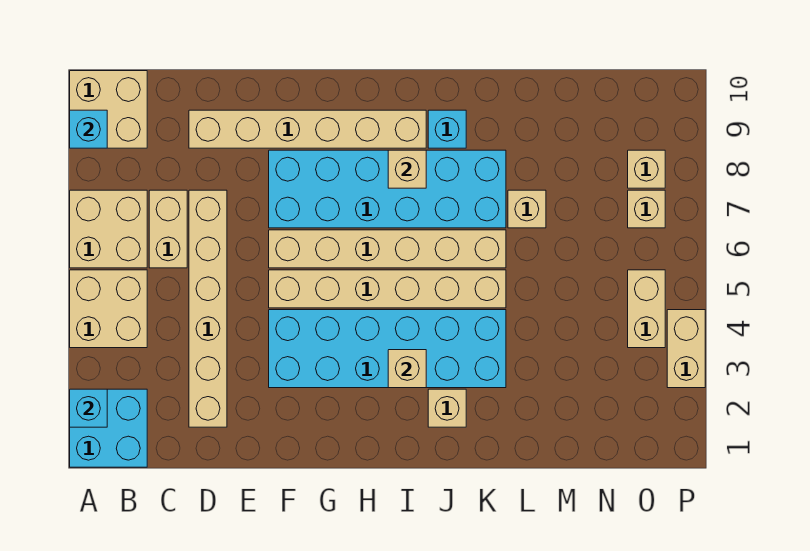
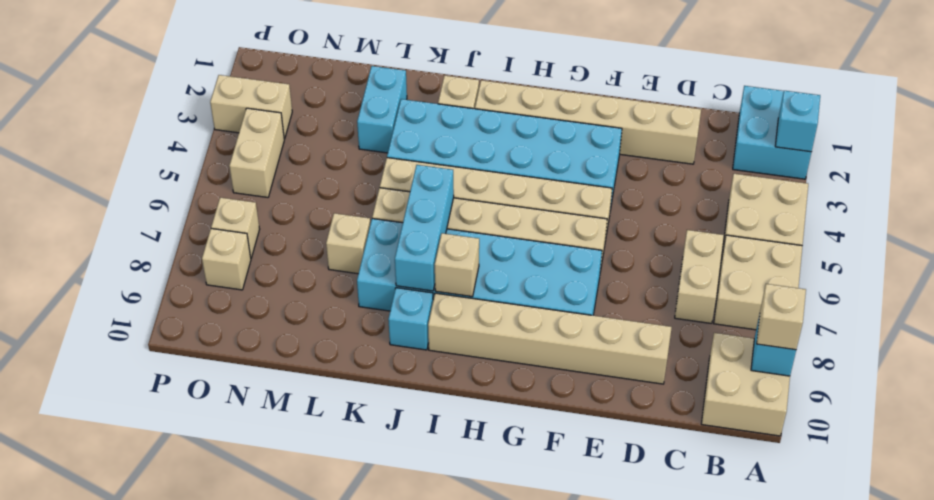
tan 1x6 brick [189,190,227,427] -> tan 1x6 brick turned to [475,80,701,164]
tan 1x1 brick [388,350,426,388] -> tan 1x1 brick moved to [757,284,806,350]
none -> cyan 1x3 brick [395,165,454,291]
none -> cyan 1x2 brick [357,66,407,153]
tan 1x2 brick [667,310,705,388] -> tan 1x2 brick turned to [210,75,292,139]

